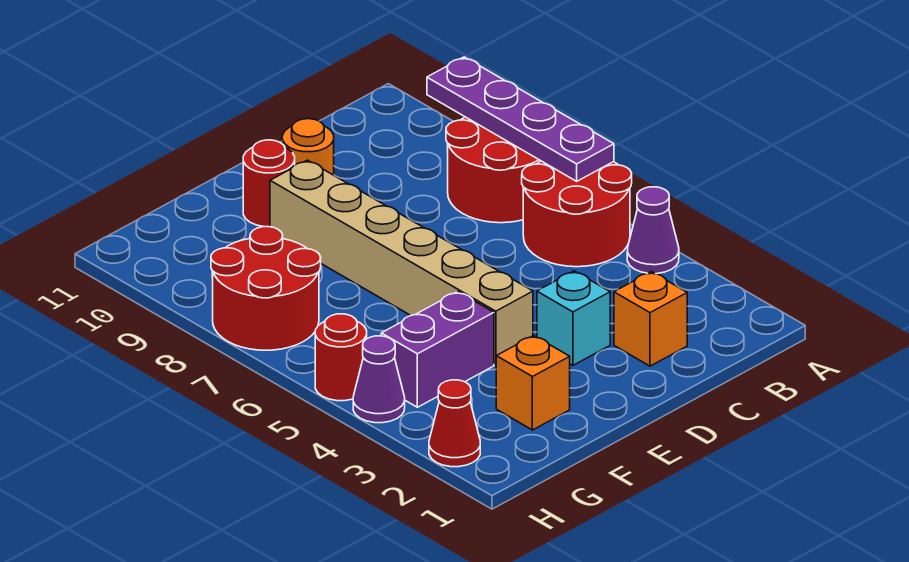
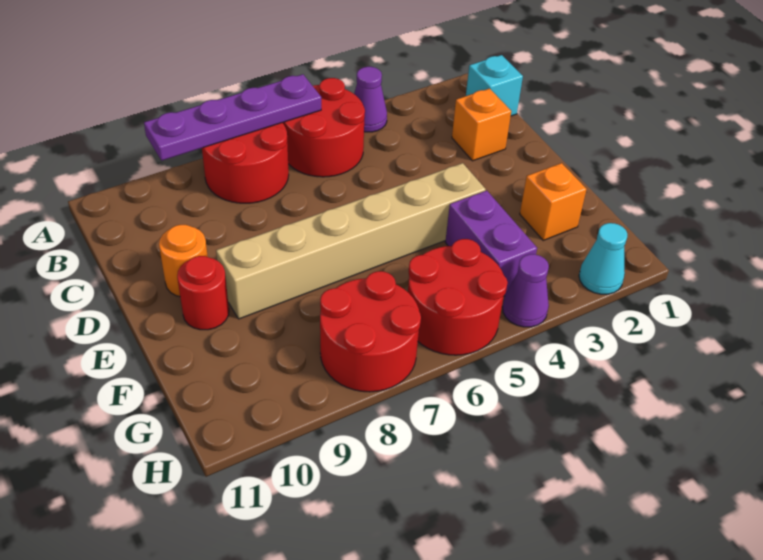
cyan 1x1 brick [537,271,610,365] -> cyan 1x1 brick moved to [466,55,523,116]
red 1x1 cone [429,380,480,467] -> cyan 1x1 cone [579,223,627,294]
red 1x1 round brick [315,314,367,401] -> red 2x2 round brick [408,239,508,355]

